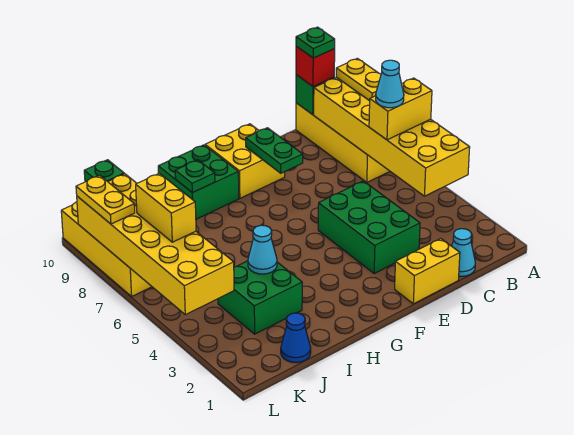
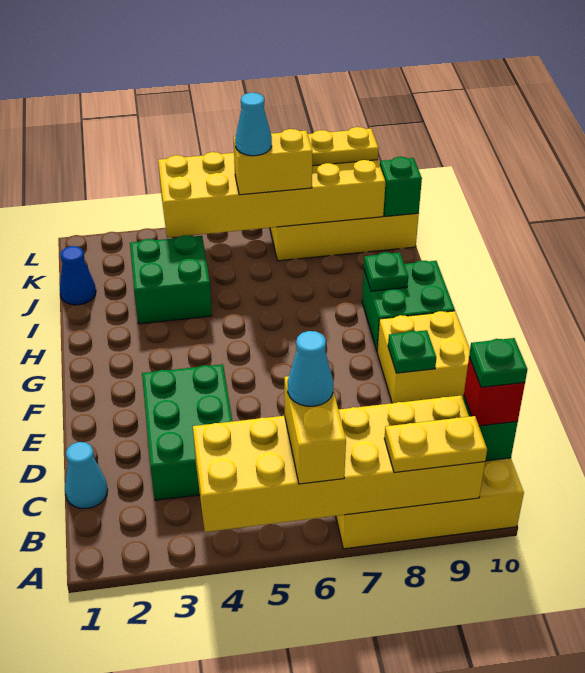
yellow 1x2 brick [395,238,460,304] -> none
green 2x3 brick [318,181,420,273] -> green 2x3 brick turned to [142,364,232,500]
green 1x2 plate [246,128,303,173] -> green 1x1 plate [388,330,436,373]
cyan 1x1 cone [248,225,277,274] -> cyan 1x1 cone moved to [235,93,272,156]

